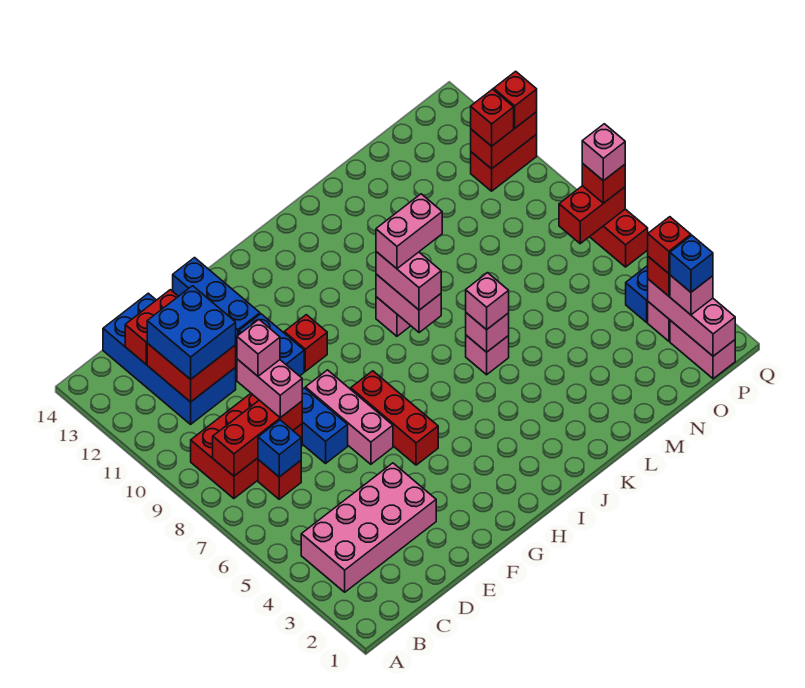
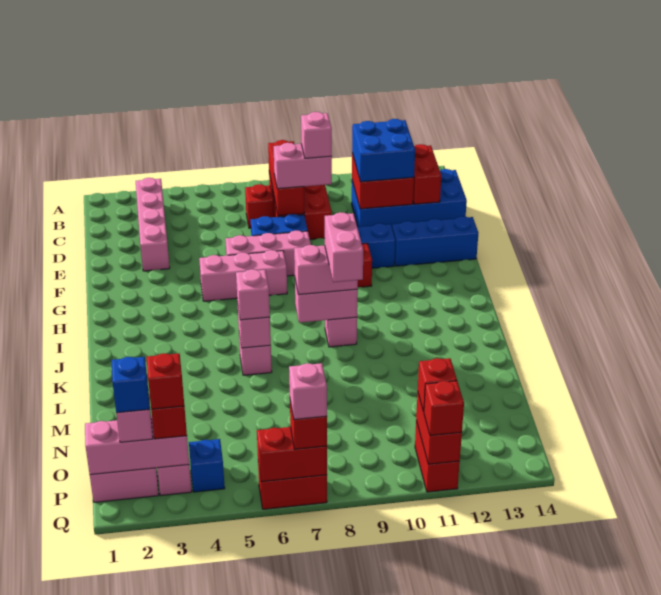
pink 2x4 brick [301,463,436,592] -> pink 1x4 brick [136,178,170,271]
blue 1x1 brick [258,420,301,477] -> none
red 1x3 brick [351,371,438,465] -> pink 1x3 brick [199,250,287,301]
red 1x2 brick [559,186,625,244] -> red 1x2 brick turned to [257,427,327,482]

